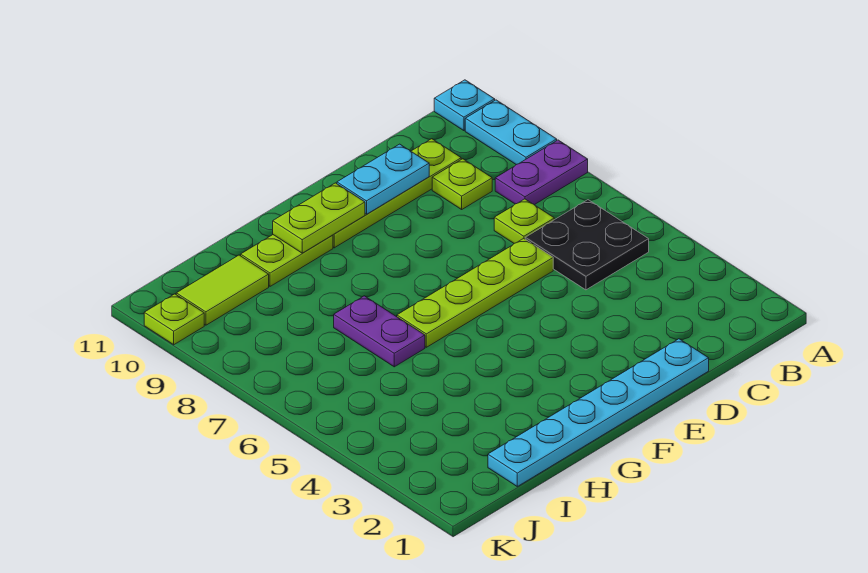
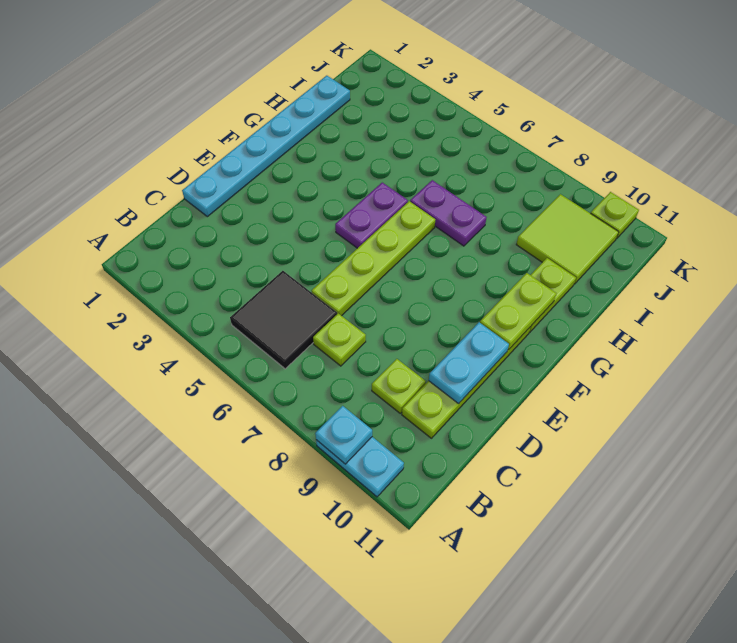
purple 1x2 plate [495,140,588,205] -> purple 1x2 plate moved to [335,182,408,248]
cyan 1x1 plate [434,80,495,131] -> cyan 1x1 plate moved to [315,406,372,464]
black 2x2 plate [525,200,649,290] -> black 2x2 tile [230,271,337,369]
lime 1x2 tile [176,255,269,325] -> lime 2x2 tile [516,194,619,284]

